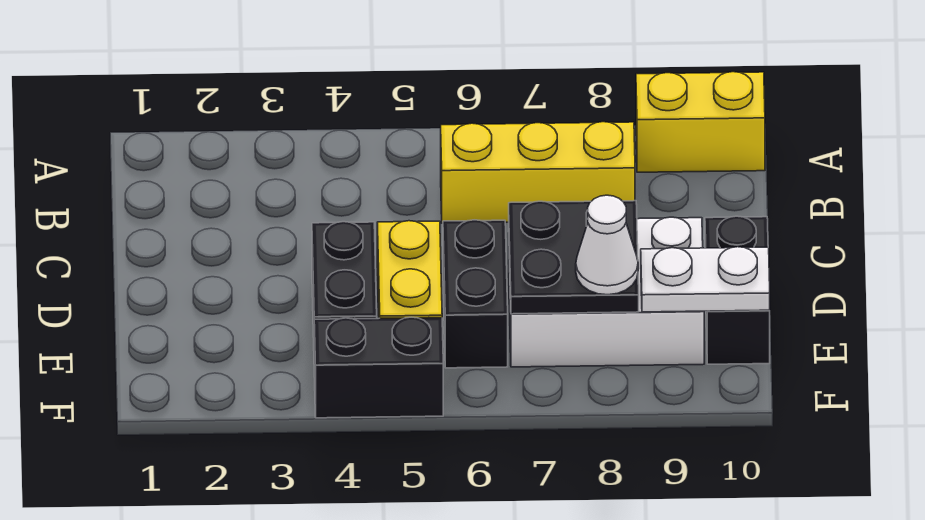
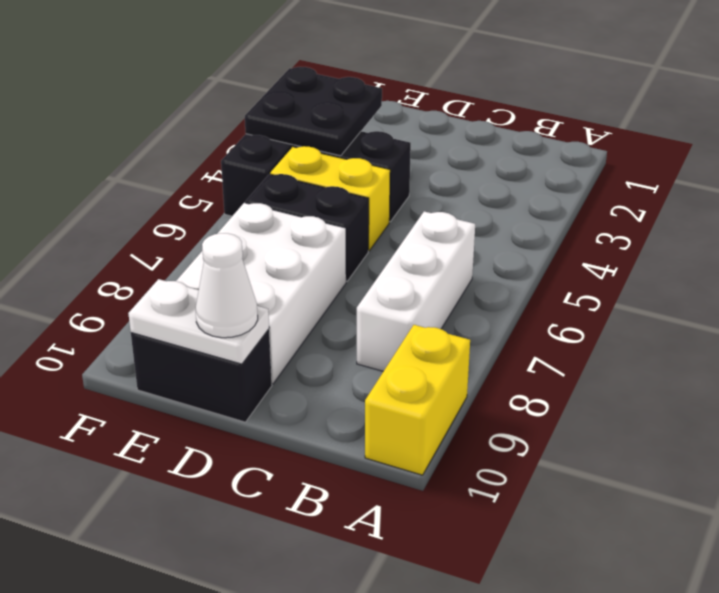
yellow 1x3 brick [441,122,635,223] -> white 1x3 brick [357,211,475,371]
black 2x2 plate [509,201,639,314] -> black 2x2 plate moved to [245,67,382,156]
white 1x1 cone [576,195,638,295] -> white 1x1 cone moved to [196,233,258,338]
white 1x2 plate [641,247,770,312] -> white 1x2 plate turned to [128,279,269,364]

